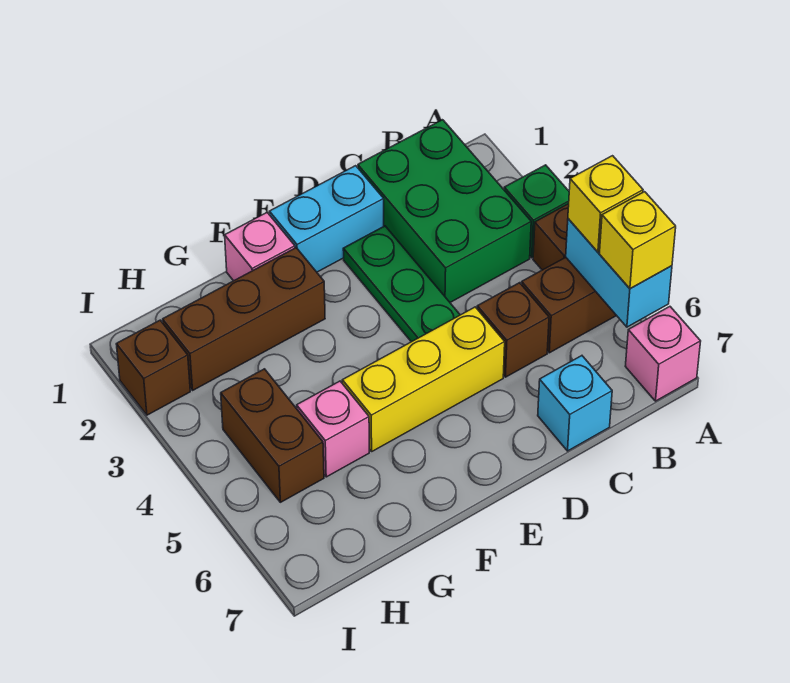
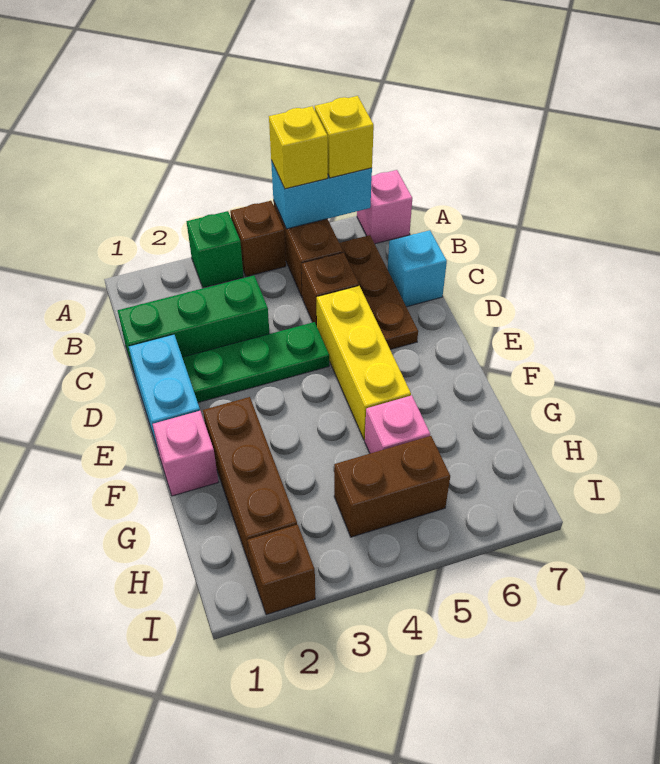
green 2x3 brick [358,120,531,302] -> green 1x3 brick [118,275,270,374]
none -> brown 1x3 plate [339,235,418,350]

